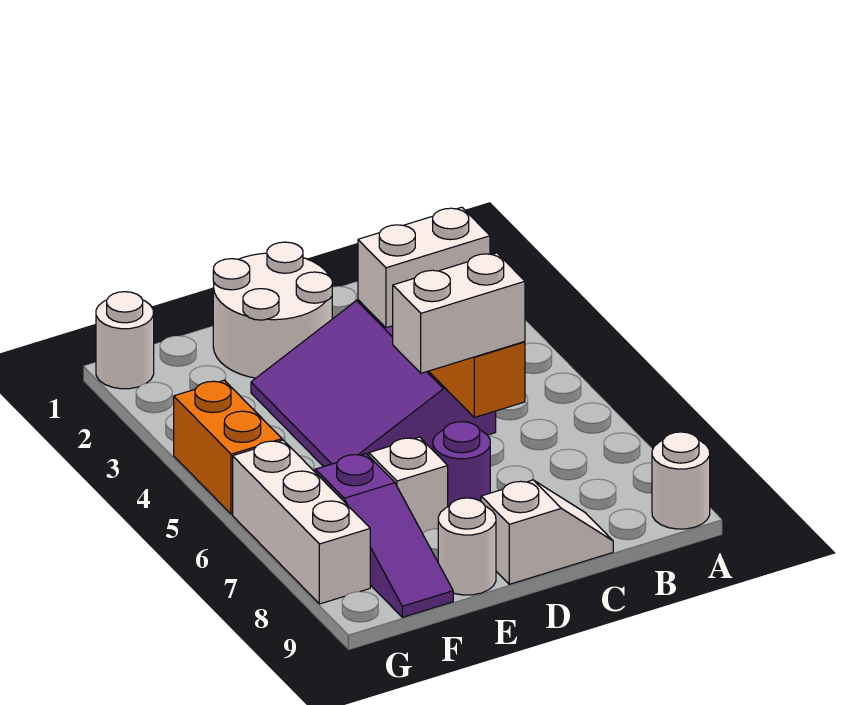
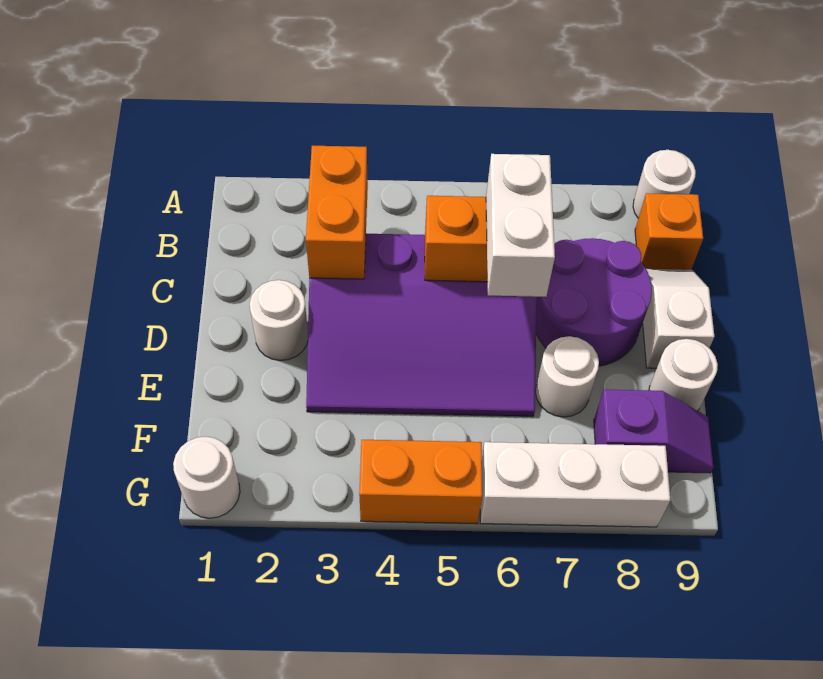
white 1x2 brick [358,207,490,328] -> orange 1x2 brick [306,146,368,279]
none -> orange 1x1 brick [635,193,703,270]
purple 3x3 slope [251,300,496,467] -> purple 3x4 slope [306,234,537,416]
white 2x2 round brick [213,242,332,378] -> white 1x1 round brick [250,280,308,361]
purple 1x1 round brick [433,422,490,507] -> purple 2x2 round brick [536,238,652,366]
white 1x1 brick [369,437,448,533] -> white 1x1 round brick [536,336,599,417]
purple 1x3 slope [315,454,453,617] -> purple 1x2 slope [594,390,713,473]

